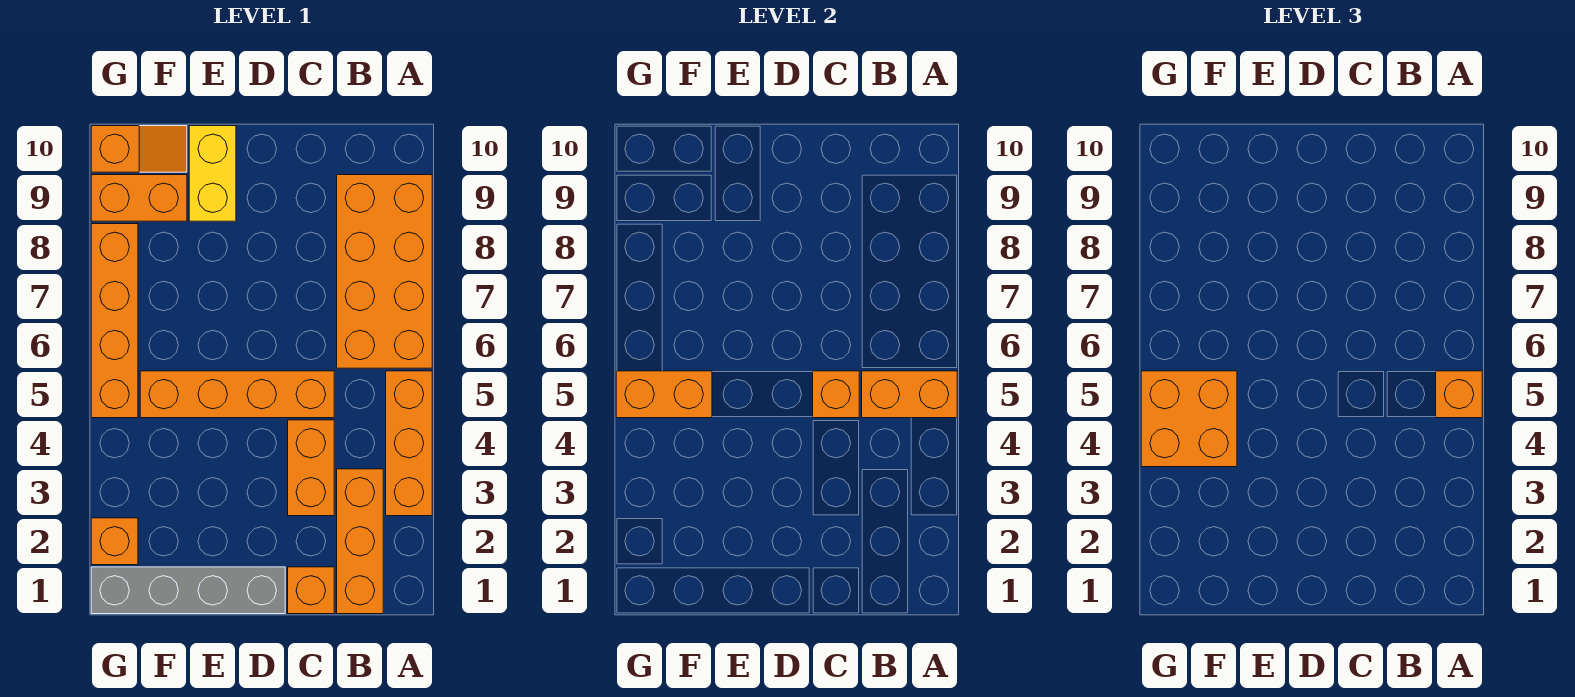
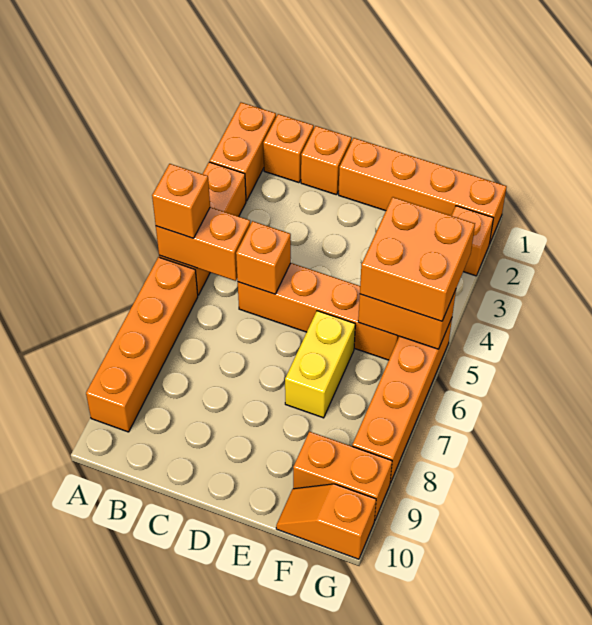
orange 2x4 brick [337,175,432,368] -> orange 1x4 brick [86,257,198,432]
orange 1x3 brick [337,469,383,614] -> orange 1x1 brick [263,114,314,183]
orange 1x2 brick [288,420,334,516] -> orange 1x2 brick moved to [210,102,276,201]
grey 1x4 brick [91,567,285,614] -> orange 1x4 brick [339,138,507,244]
yellow 1x2 brick [189,126,236,221] -> yellow 1x2 brick moved to [285,311,355,418]

